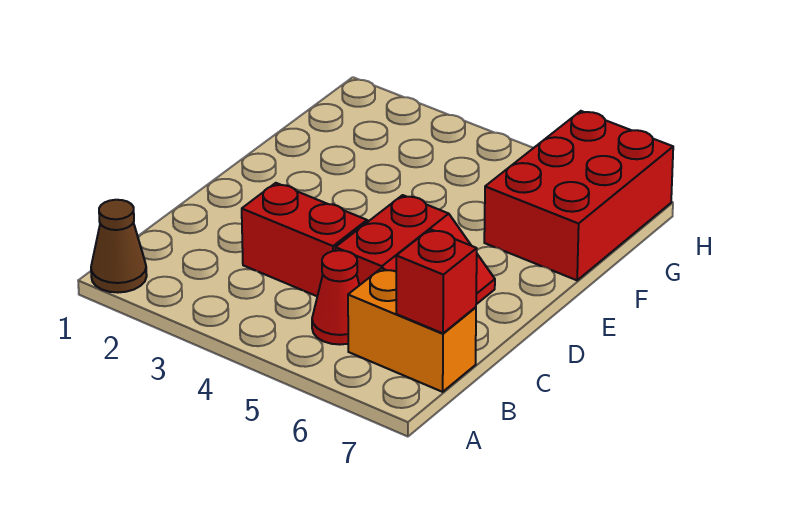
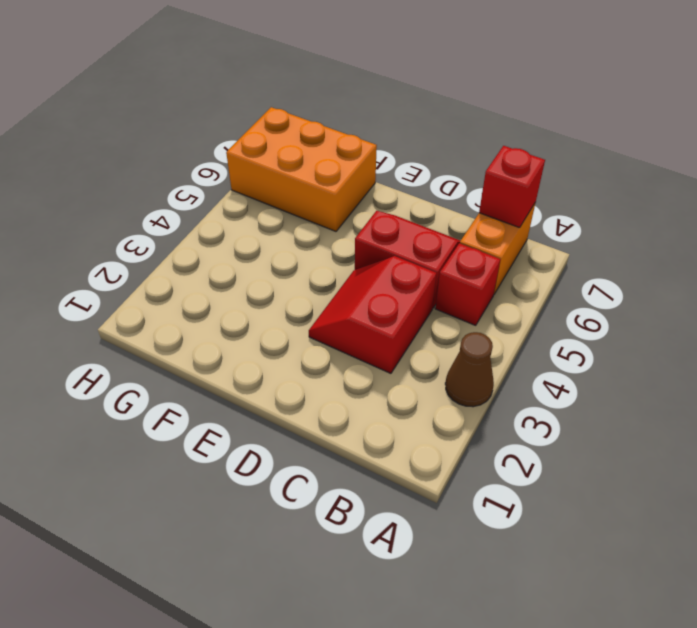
brown 1x1 cone [91,200,147,293] -> brown 1x1 cone moved to [445,332,494,407]
red 1x1 cone [312,250,359,345] -> red 1x1 brick [435,243,500,325]
red 2x3 brick [484,111,673,280] -> orange 2x3 brick [226,107,377,231]

